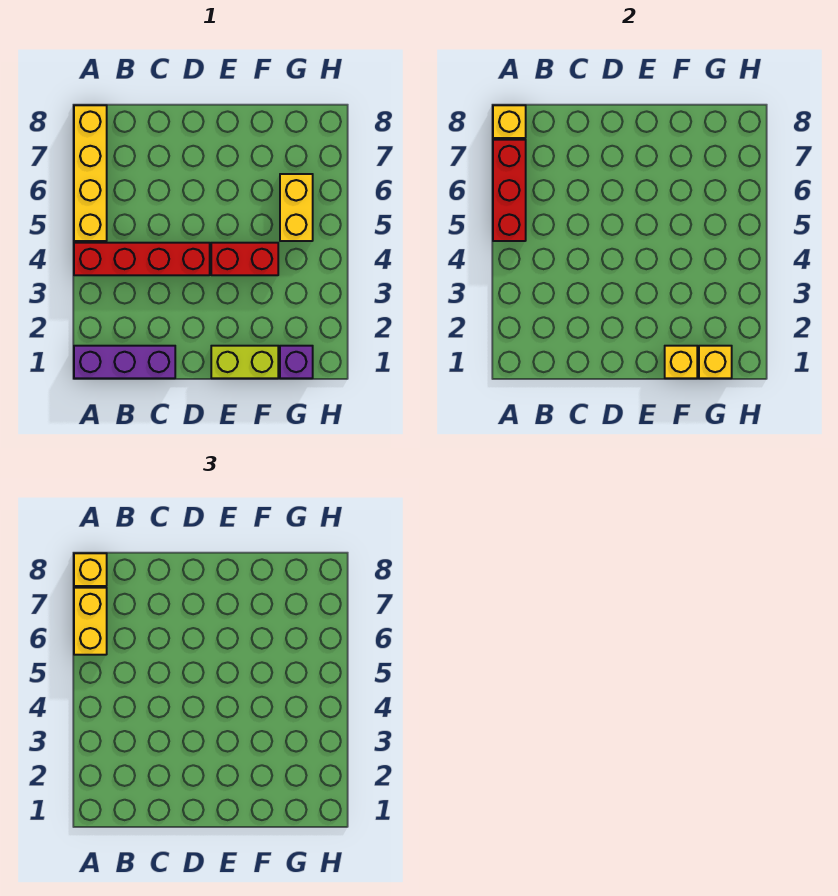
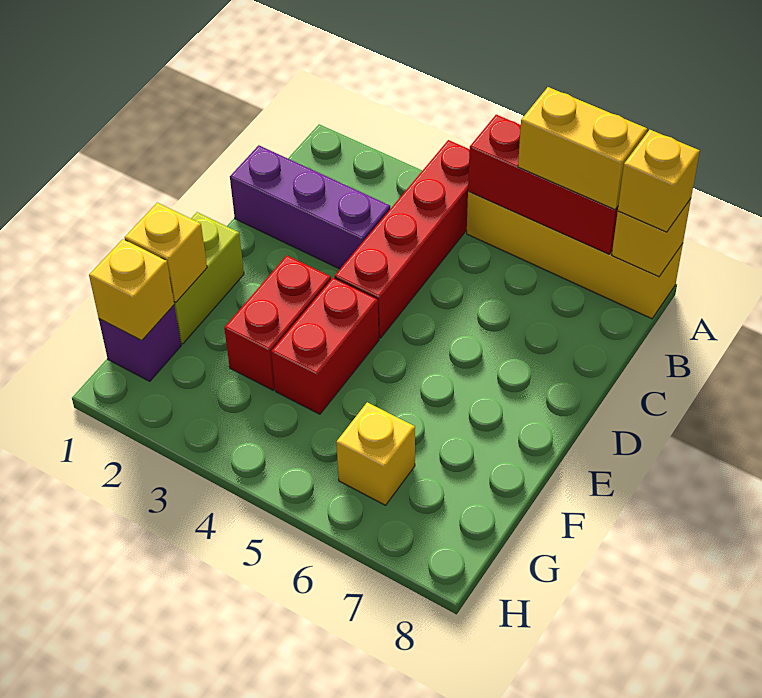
purple 1x3 brick [74,346,175,378] -> purple 1x3 brick turned to [230,145,390,269]
none -> red 1x2 brick [224,256,331,390]
yellow 1x2 brick [280,174,313,241] -> yellow 1x1 brick [336,402,415,505]

